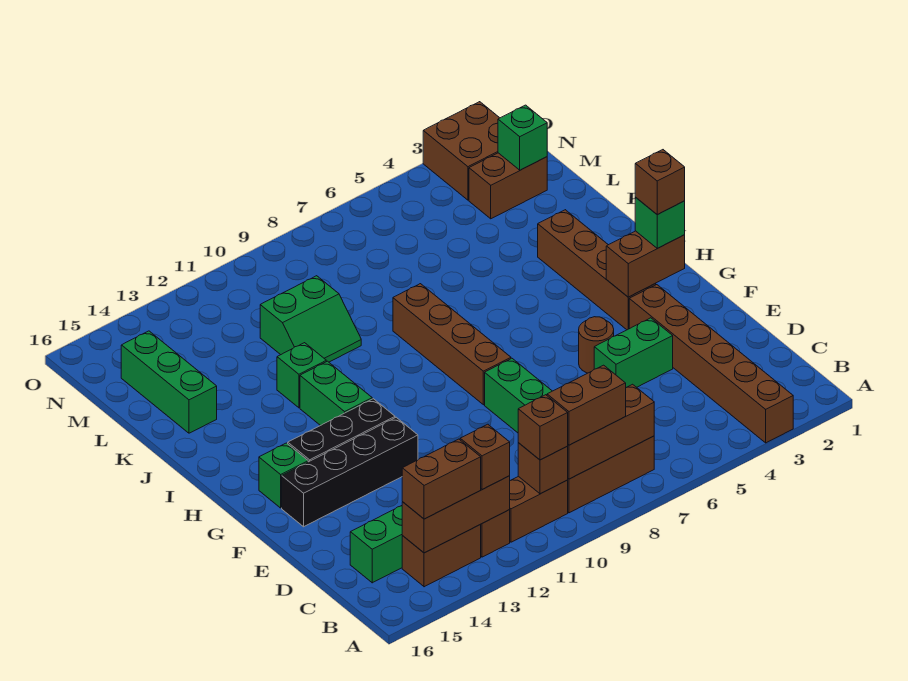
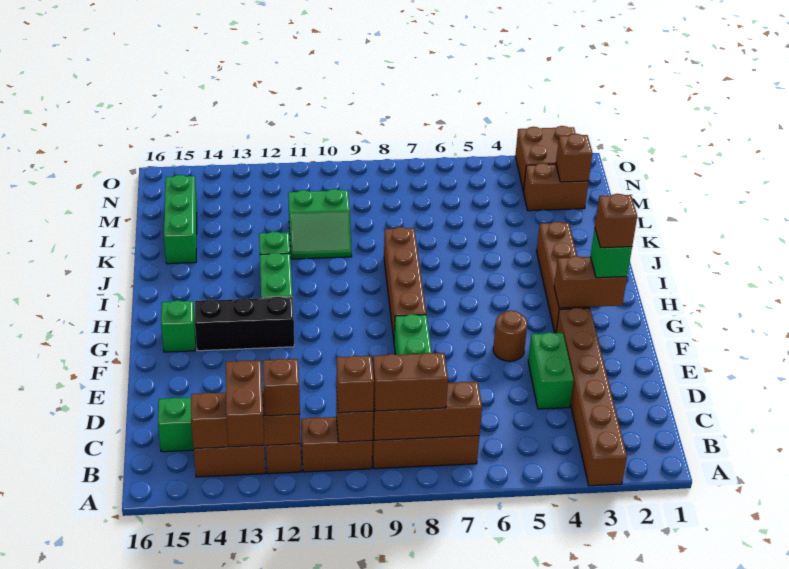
brown 1x2 brick [402,439,481,519] -> brown 1x2 brick turned to [226,360,264,445]
green 1x2 brick [594,318,673,387] -> green 1x2 brick turned to [528,332,574,409]
black 1x4 brick [282,417,418,527] -> none
green 1x1 brick [498,105,547,170] -> brown 1x1 brick [556,134,593,182]

